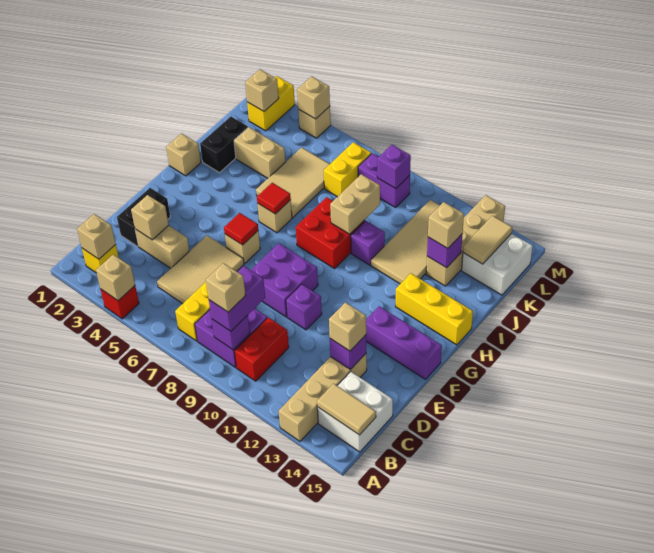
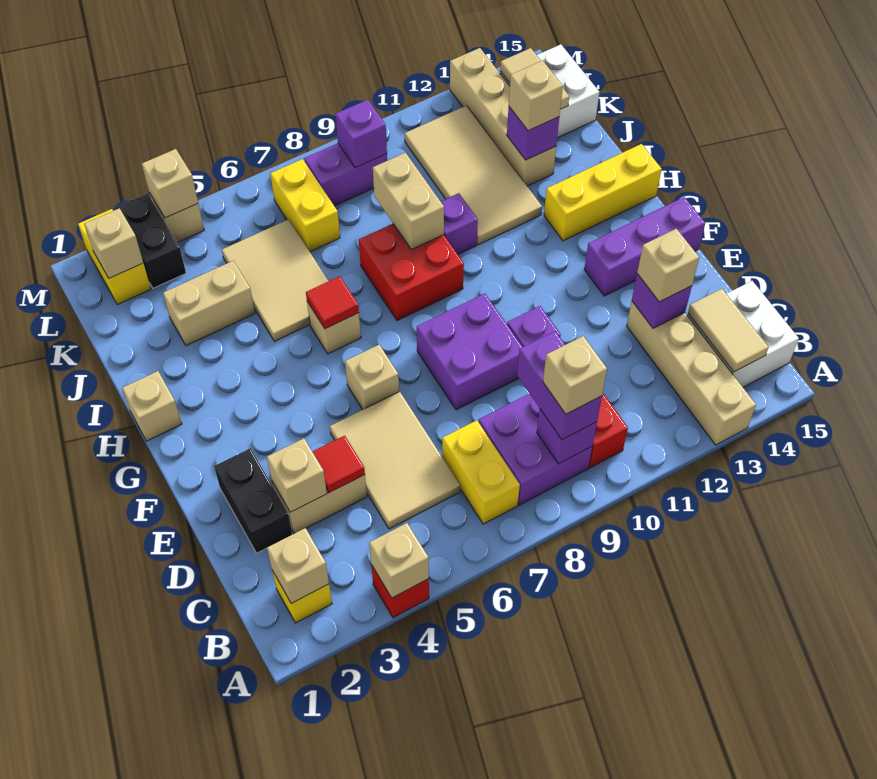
tan 1x2 tile [317,384,376,435] -> tan 1x2 tile turned to [688,289,768,372]
red 1x1 tile [224,213,258,245] -> red 1x1 tile moved to [312,436,365,493]
black 1x2 brick [200,117,248,173] -> black 1x2 brick moved to [114,193,186,288]

